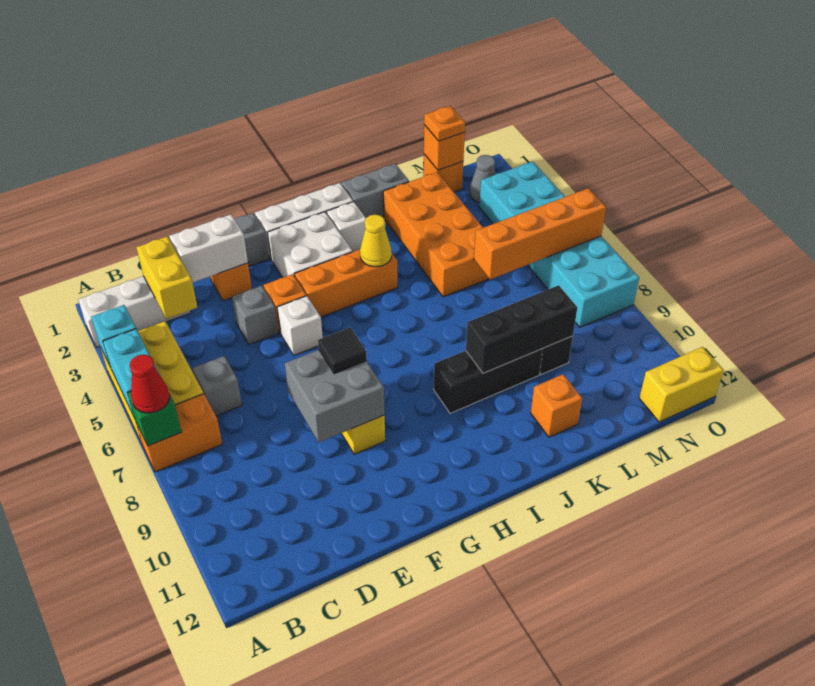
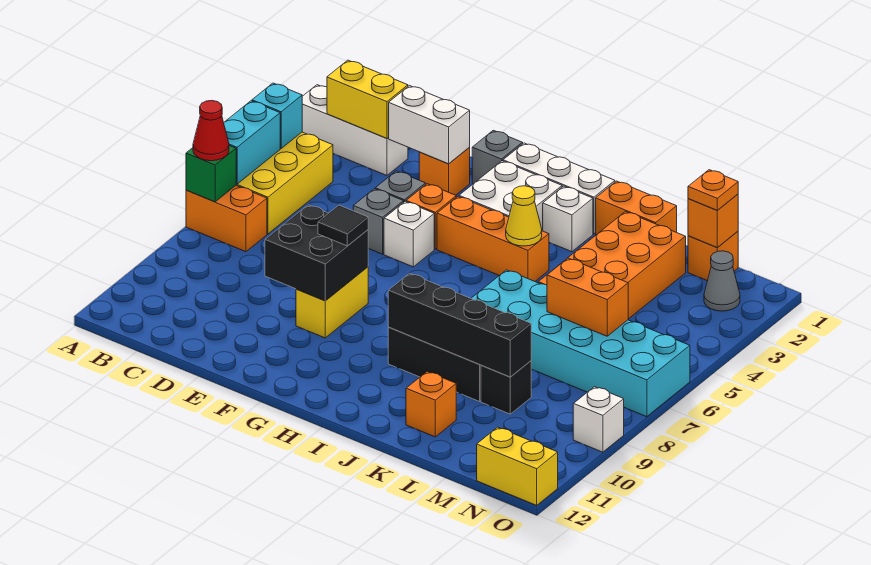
yellow 1x2 brick [136,237,197,319] -> yellow 1x2 brick turned to [327,60,408,138]
grey 1x1 brick [192,356,242,416] -> grey 1x1 brick moved to [353,189,404,254]
grey 2x2 brick [285,350,385,442] -> black 2x2 brick [265,205,368,301]
grey 1x2 brick [341,164,409,218] -> orange 1x2 brick [596,181,677,235]
black 1x3 brick [466,285,577,373] -> black 1x4 brick [388,273,531,377]
orange 1x4 brick [474,188,606,279] -> orange 1x2 brick [547,258,628,336]
cyan 2x6 brick [479,161,639,327] -> cyan 2x6 brick turned to [471,270,690,417]
none -> white 1x1 brick [573,387,624,452]

